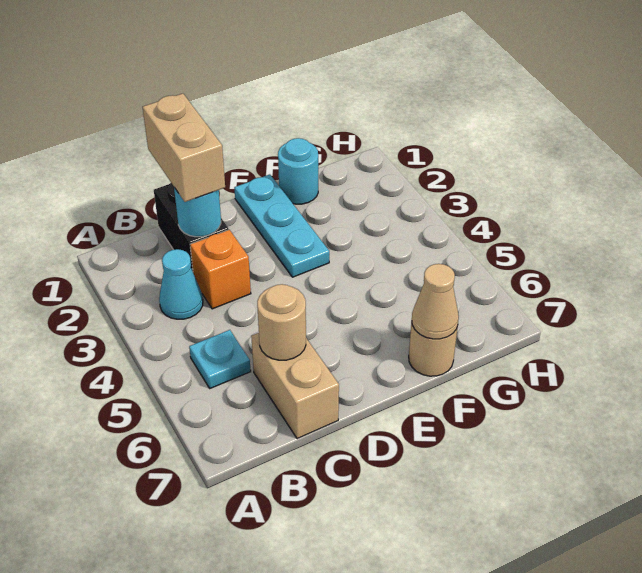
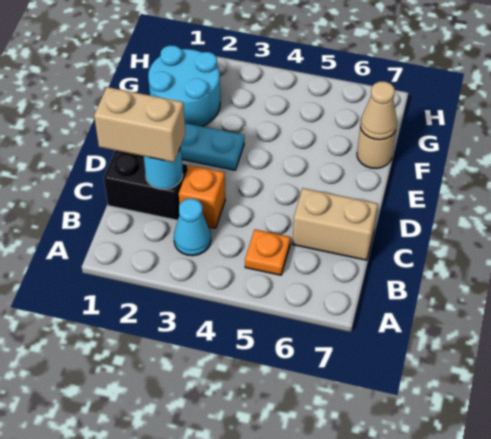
cyan 1x1 plate [189,330,251,388] -> orange 1x1 plate [245,230,291,275]
tan 1x1 round brick [257,284,306,360] -> none
cyan 1x1 round brick [278,138,318,204] -> cyan 2x2 round brick [148,46,220,127]

